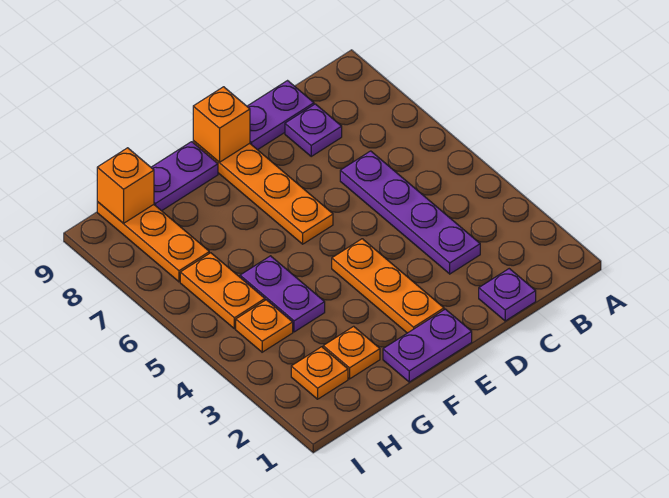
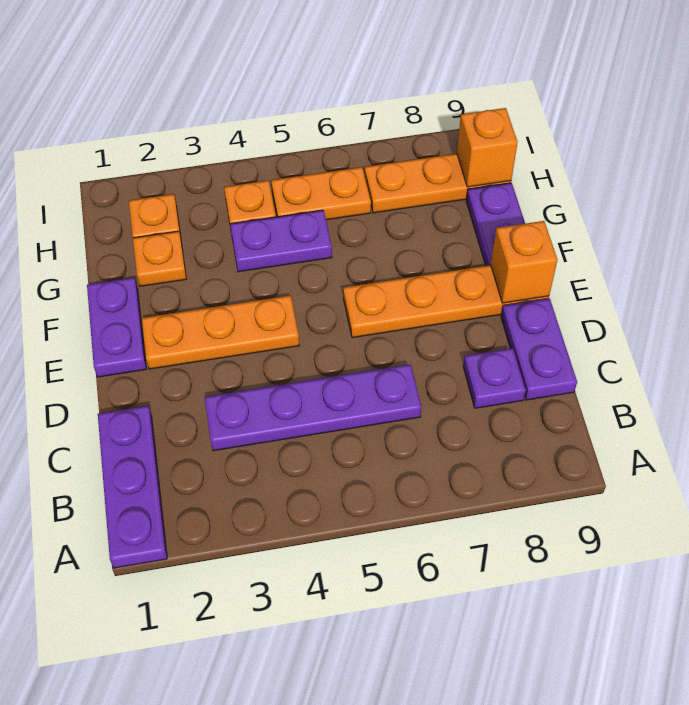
purple 1x1 plate [479,269,536,321] -> purple 1x3 plate [98,406,167,568]

